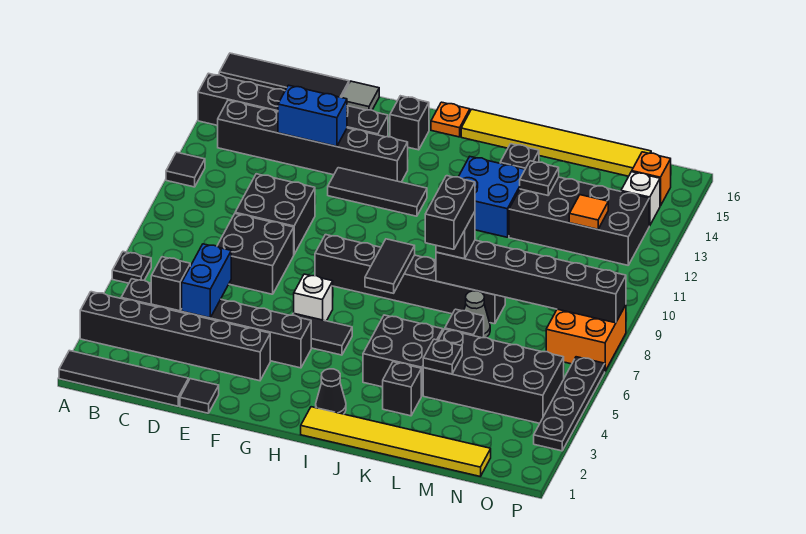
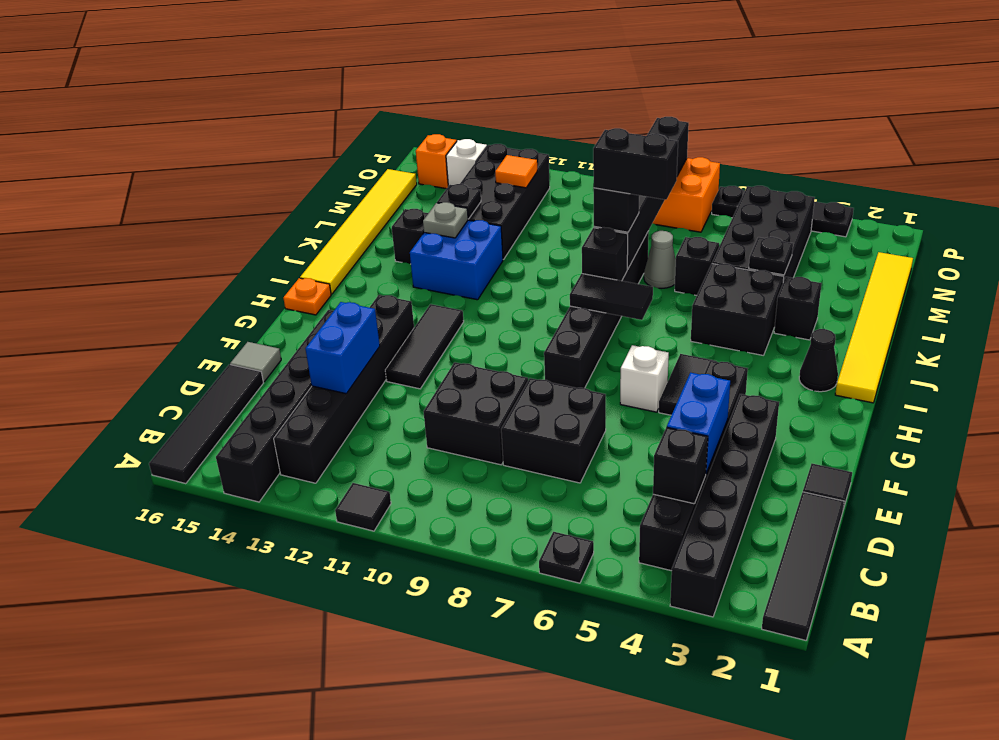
blue 1x2 brick [182,244,231,318] -> blue 1x2 brick turned to [667,373,730,473]
black 1x1 brick [390,96,429,150] -> black 1x1 brick moved to [582,227,628,281]
none -> grey 1x1 plate [423,202,468,238]

